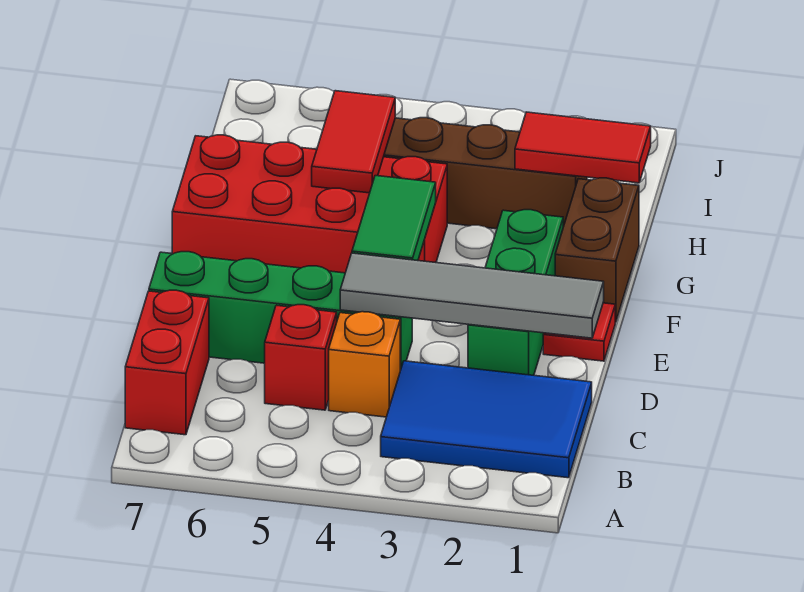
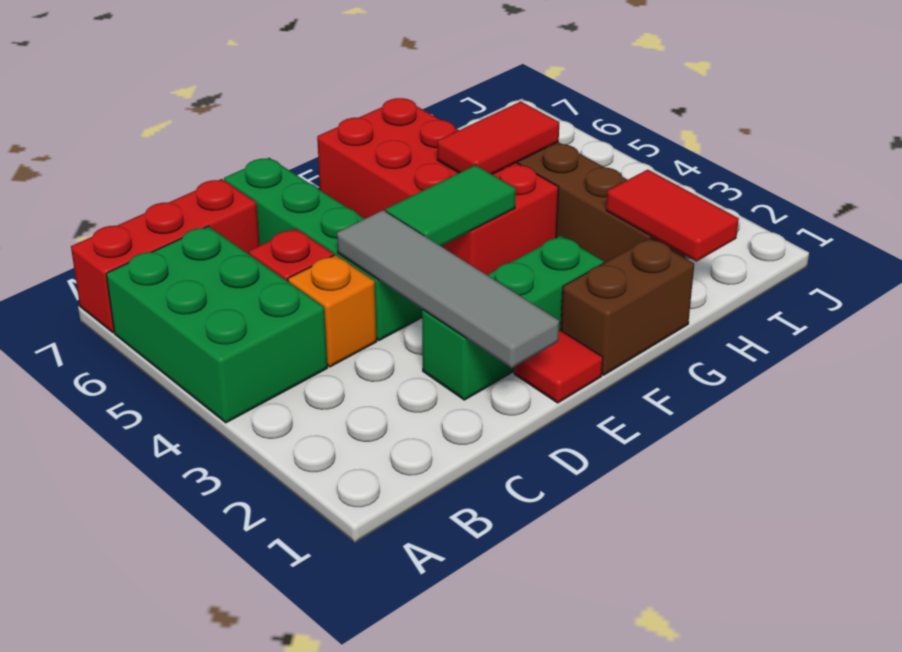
none -> green 2x3 brick [106,226,327,423]
blue 2x3 tile [381,361,592,478] -> none
red 1x2 brick [125,290,209,435] -> red 1x3 brick [71,179,260,333]

